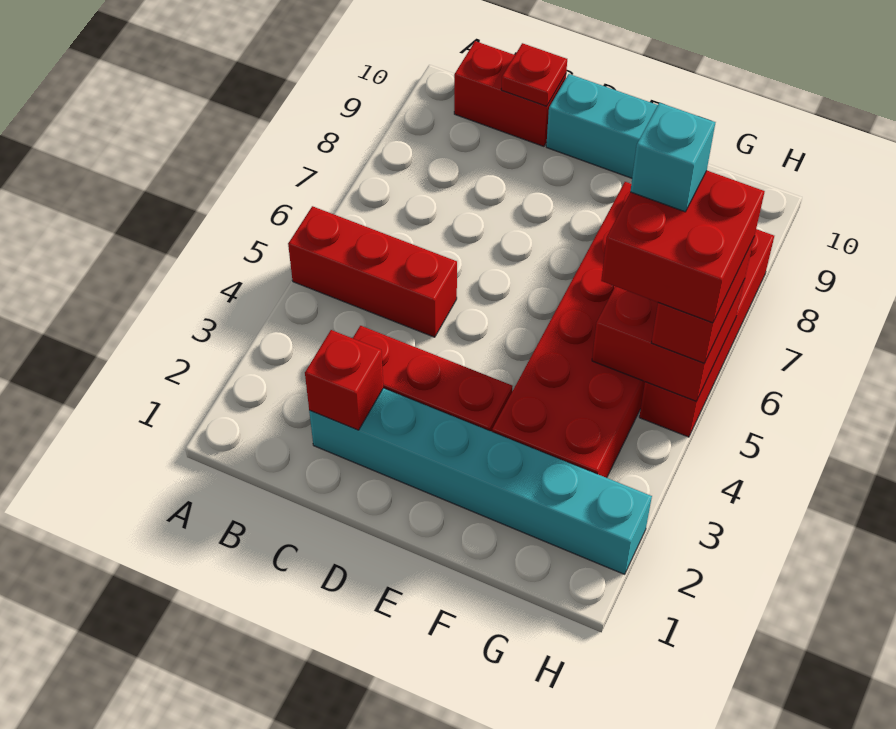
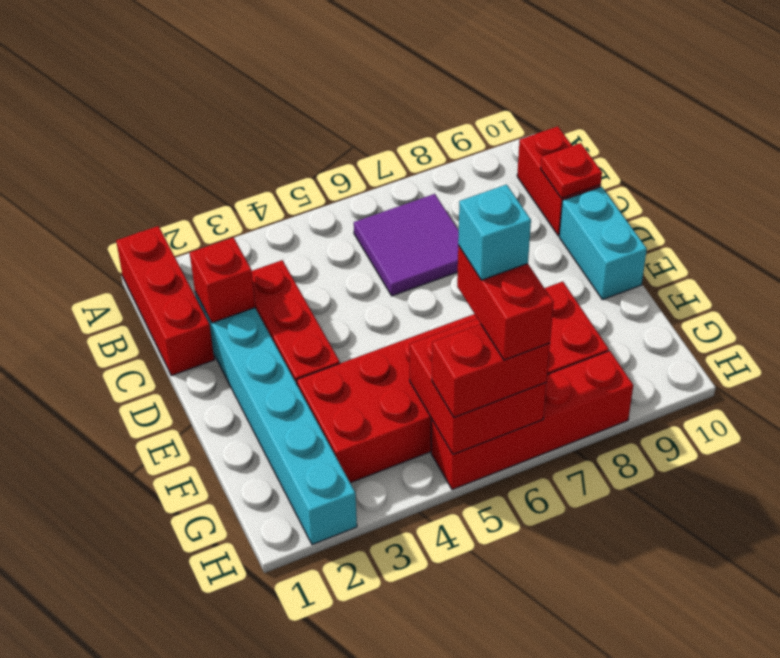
red 1x3 brick [288,206,457,337] -> red 1x3 brick moved to [116,226,214,376]
none -> purple 2x2 tile [354,194,459,296]
red 2x2 brick [601,171,765,323] -> red 1x2 brick [457,245,554,360]

